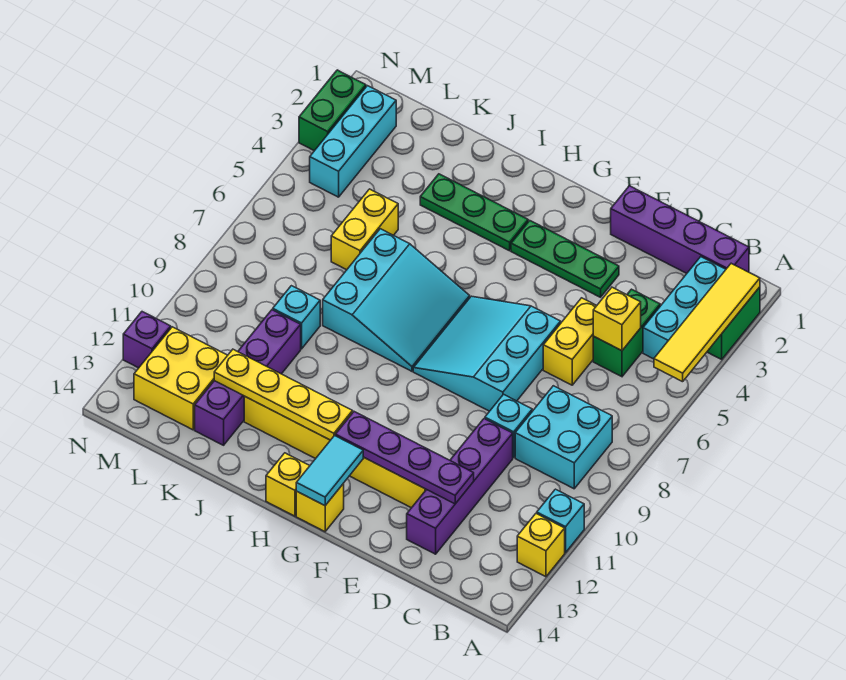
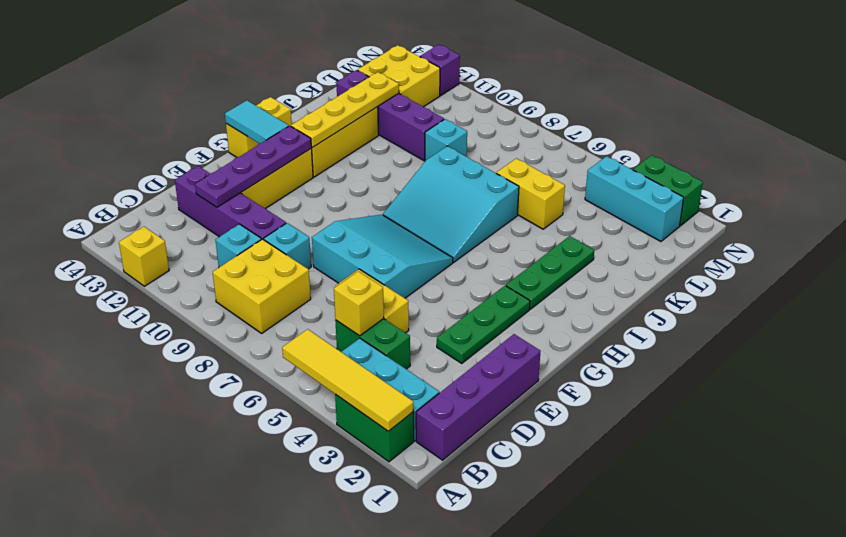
cyan 1x1 brick [537,489,584,553] -> cyan 1x1 brick moved to [216,224,261,267]
cyan 2x2 brick [515,386,612,489] -> yellow 2x2 brick [213,239,311,333]

